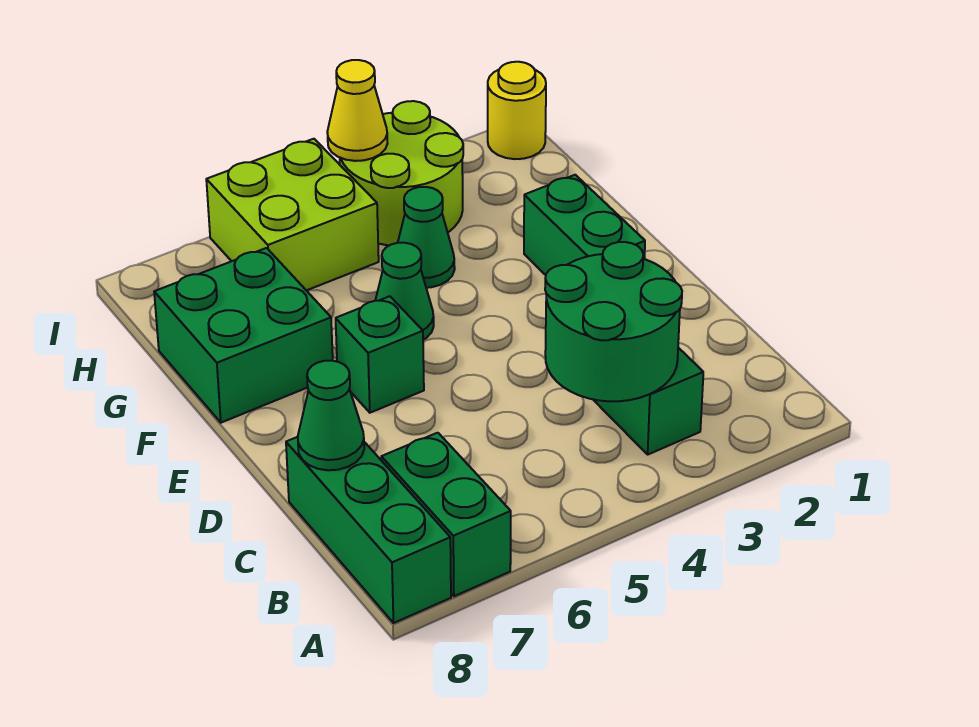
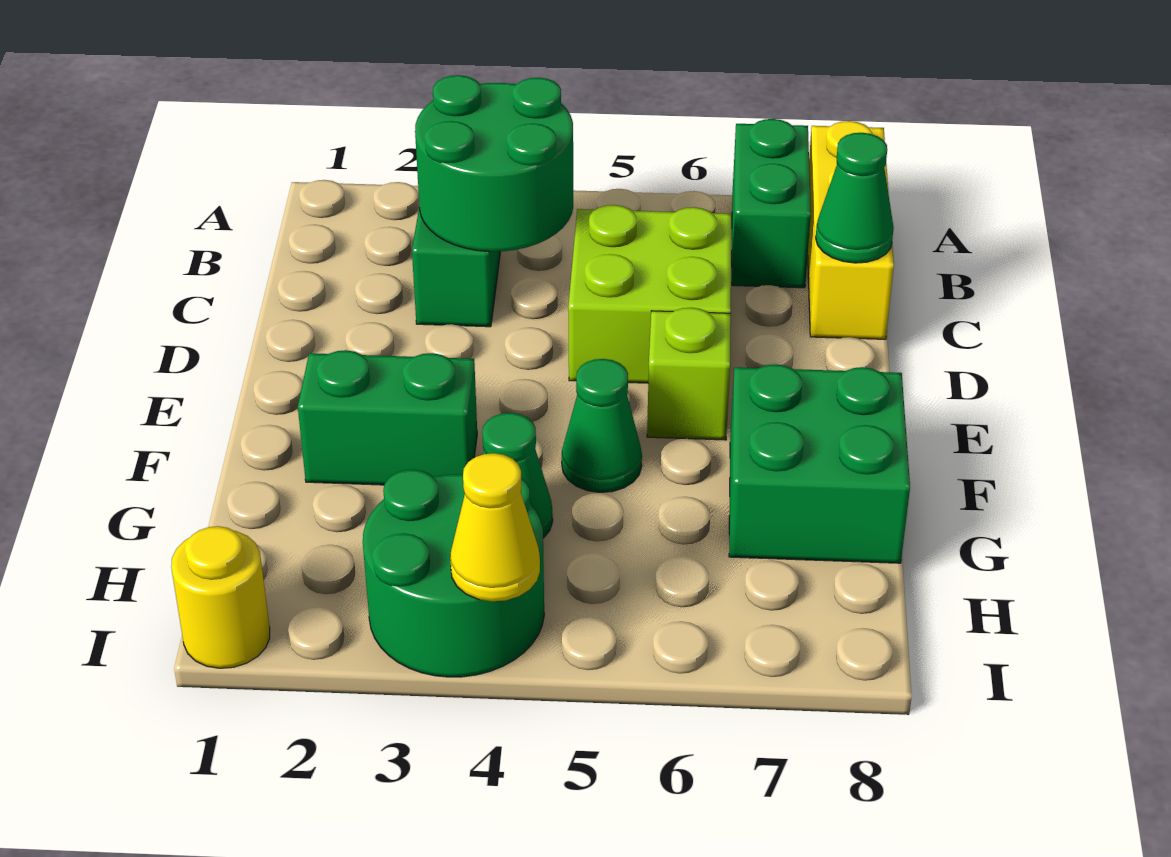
green 1x3 brick [286,437,451,623] -> yellow 1x3 brick [808,121,894,339]
green 1x2 brick [524,175,645,275] -> green 1x2 brick turned to [298,350,477,485]
green 1x1 brick [336,296,424,413] -> lime 1x1 brick [647,308,731,440]
lime 2x2 round brick [340,101,463,245] -> green 2x2 round brick [363,470,544,677]
lime 2x2 brick [206,139,379,291] -> lime 2x2 brick moved to [568,205,732,383]

